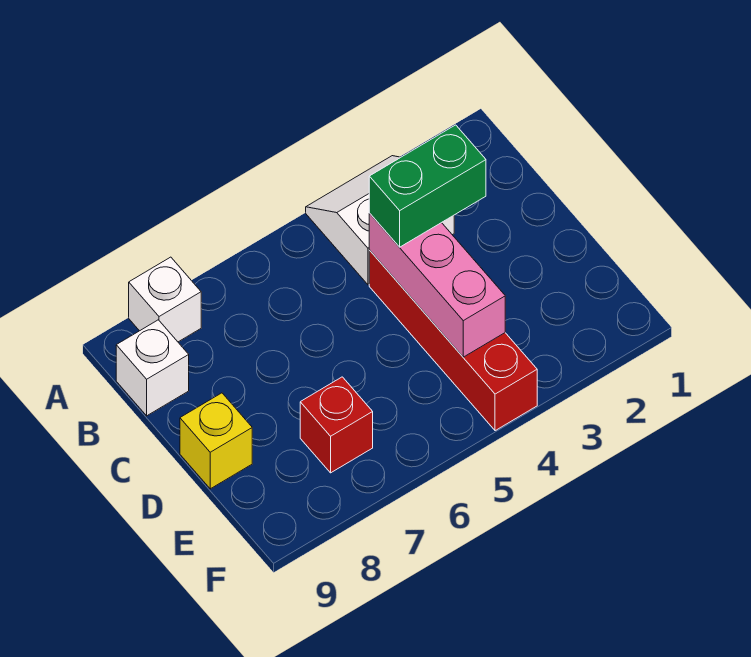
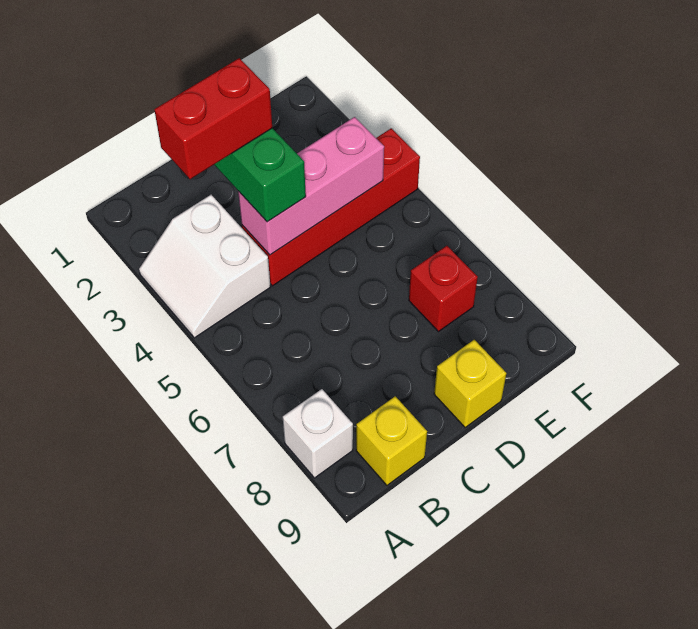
none -> red 1x2 brick [154,58,272,179]
white 1x1 brick [116,320,189,416] -> yellow 1x1 brick [356,396,427,485]

